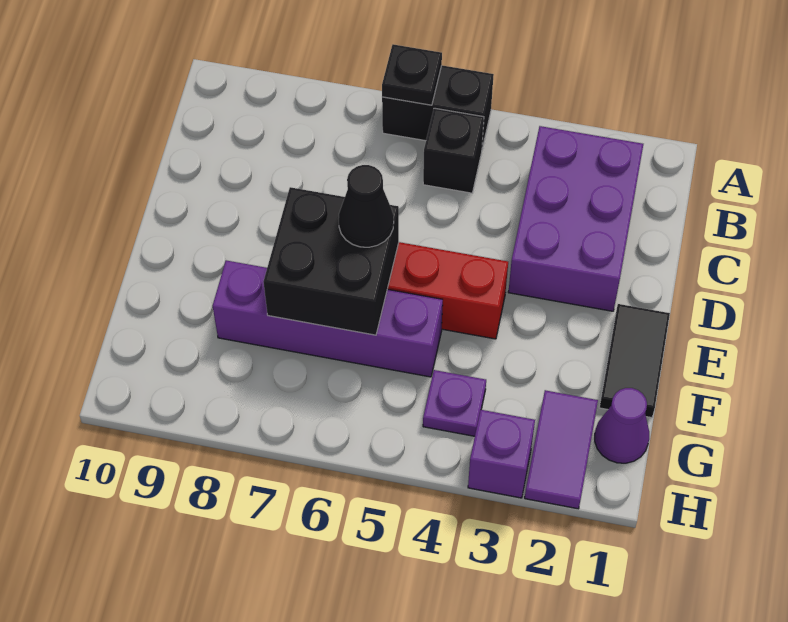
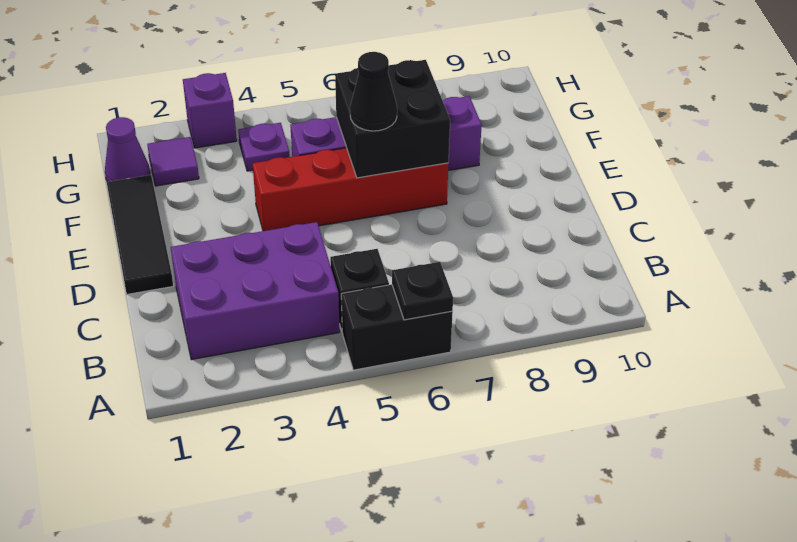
purple 2x3 brick [508,126,643,311] -> purple 2x3 brick turned to [171,222,340,360]
black 1x2 tile [599,304,670,418] -> black 1x3 tile [107,175,173,294]
purple 1x2 tile [525,390,598,509] -> purple 1x1 tile [147,137,199,186]

